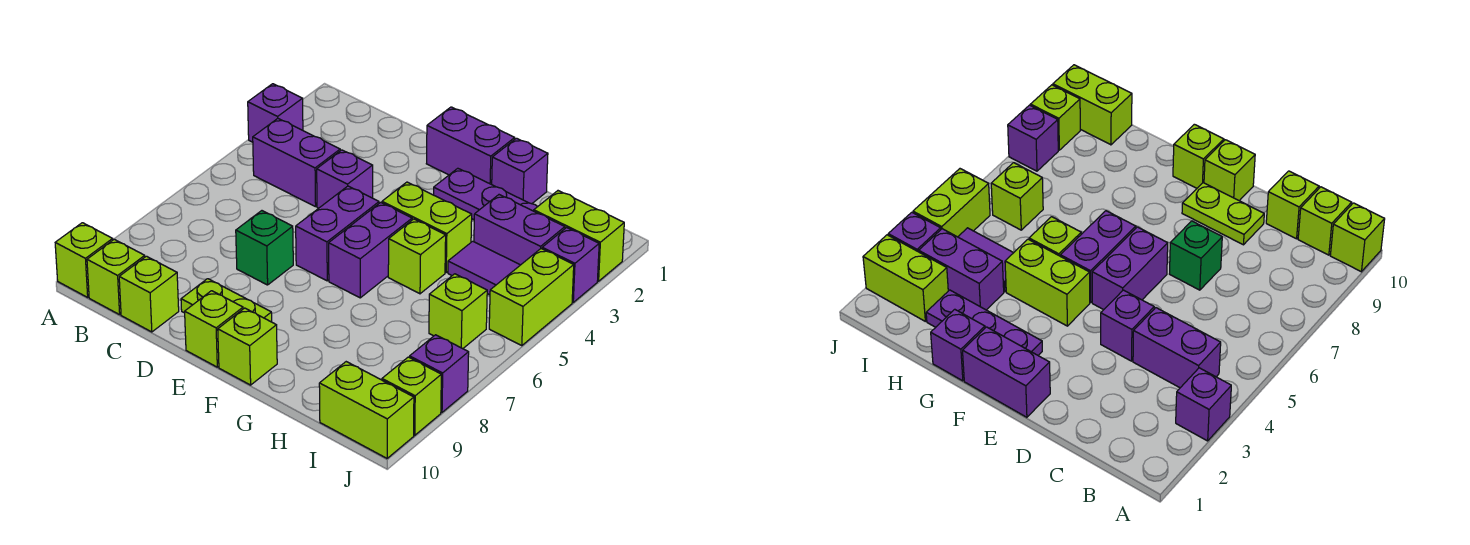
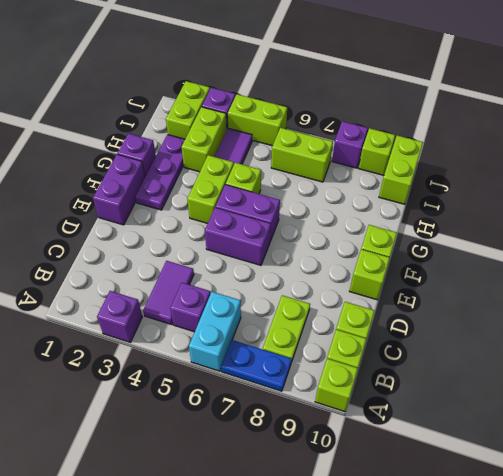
none -> cyan 1x2 brick [189,292,241,371]
none -> blue 1x2 plate [221,340,292,391]
purple 1x2 brick [253,119,340,207] -> purple 1x2 tile [143,261,194,325]
purple 1x1 brick [317,150,373,208] -> purple 1x1 brick moved to [170,283,210,332]
green 1x1 brick [236,211,293,285] -> none
lime 1x2 plate [181,279,272,322] -> lime 1x2 plate moved to [263,295,310,362]
purple 1x2 brick [474,195,565,265] -> lime 1x2 brick [182,107,227,172]
lime 1x1 brick [429,274,487,349] -> lime 1x2 brick [271,128,333,182]

